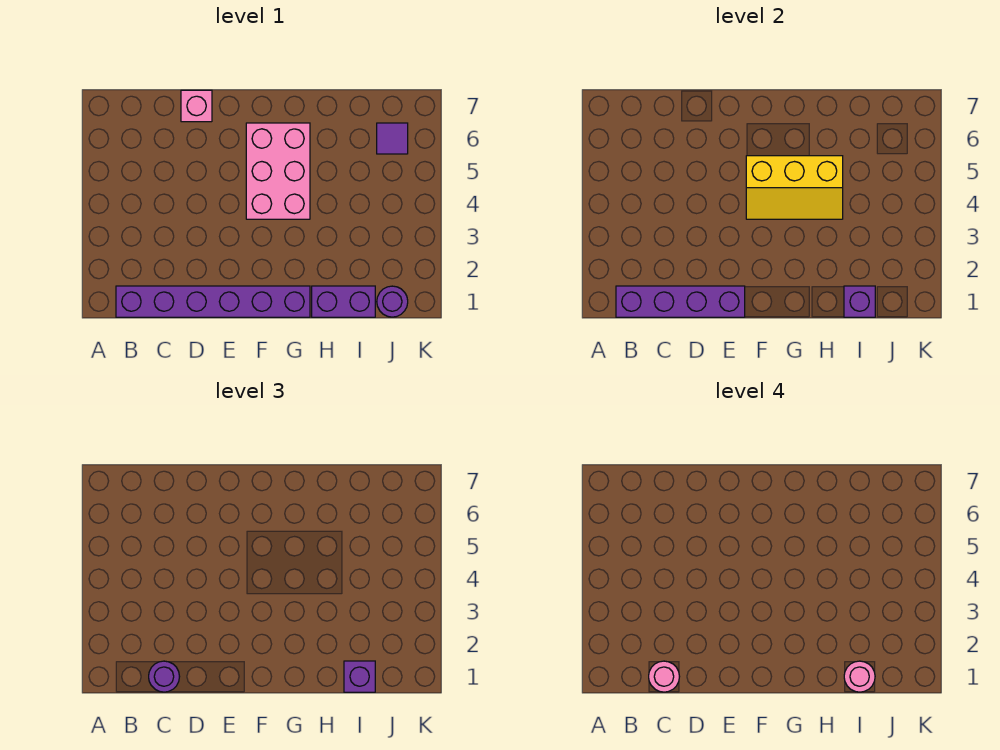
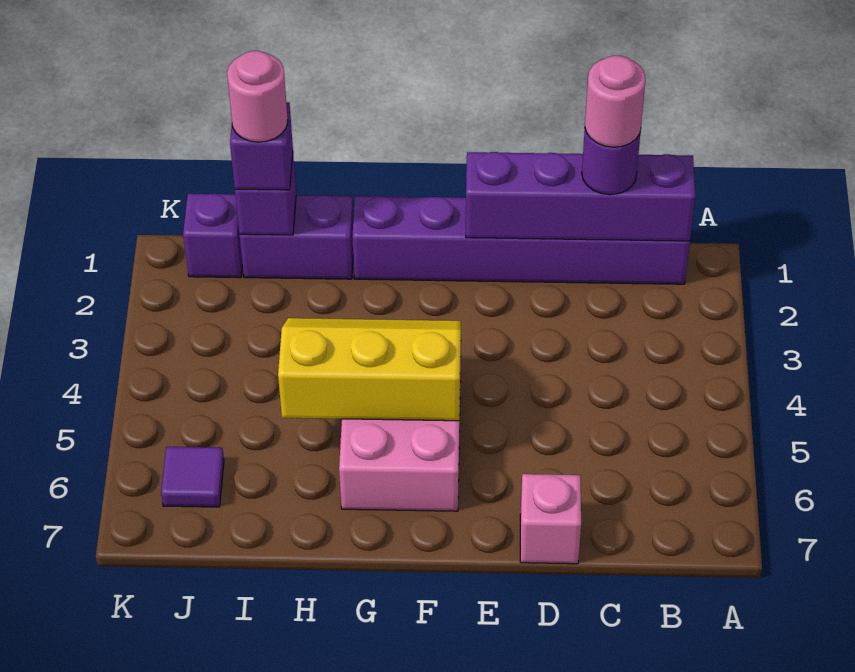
purple 1x1 round brick [377,286,408,317] -> purple 1x1 brick [183,194,242,278]

